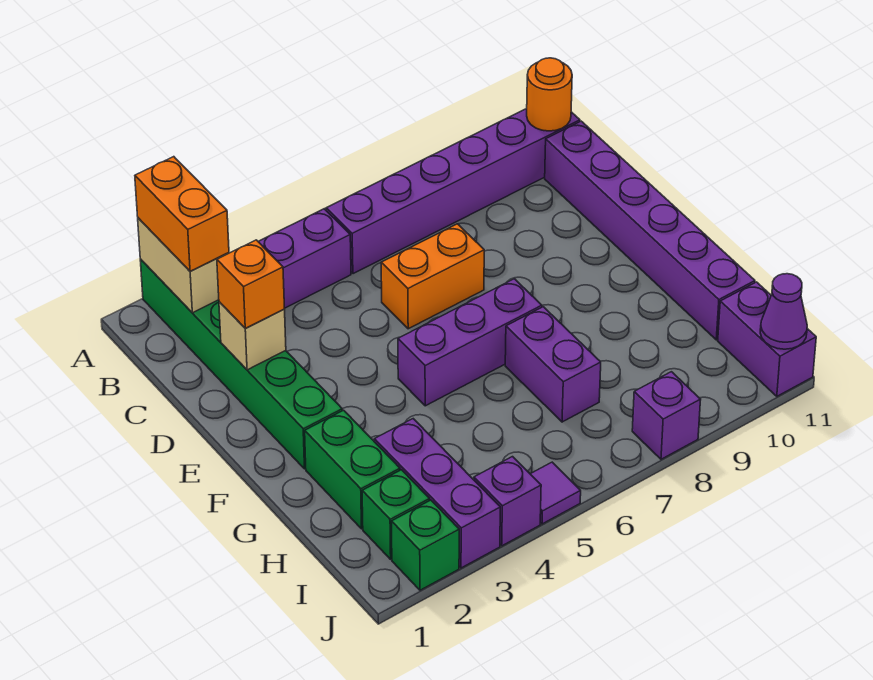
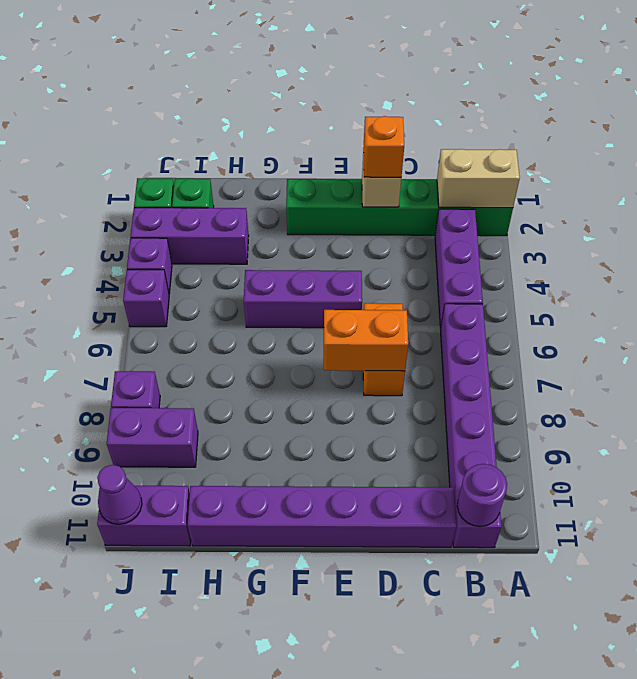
orange 1x2 brick [135,157,229,271] -> orange 1x2 brick moved to [324,310,408,371]
orange 1x1 round brick [527,58,572,131] -> purple 1x1 round brick [457,464,507,527]
purple 1x3 brick [398,279,542,406] -> purple 1x3 brick turned to [244,270,362,328]
green 1x2 brick [305,410,400,529] -> none
purple 1x2 brick [505,307,601,422] -> purple 1x2 brick moved to [107,408,198,467]
purple 1x1 tile [531,462,581,524] -> purple 1x1 brick [123,270,169,327]

